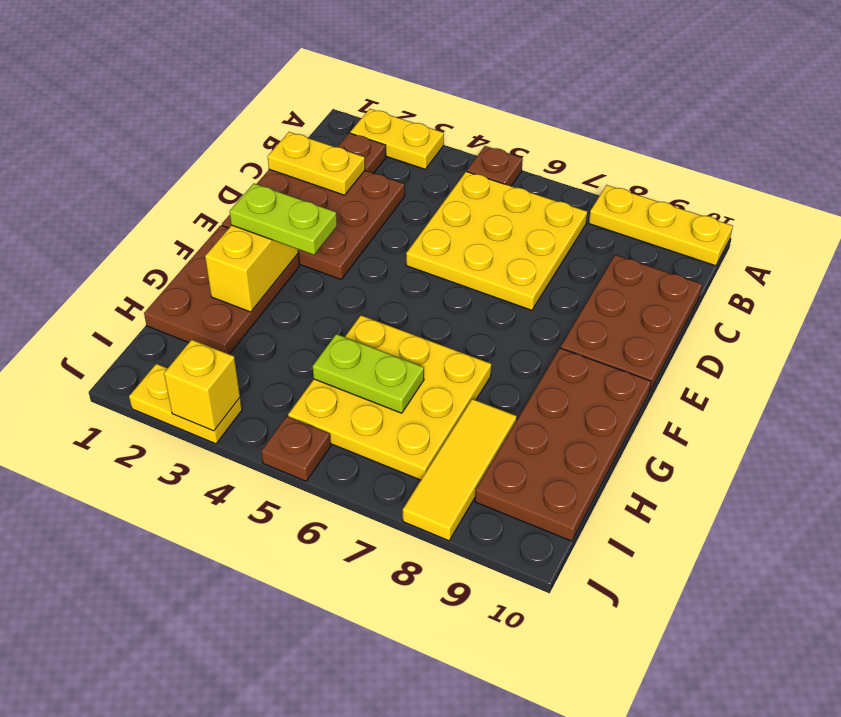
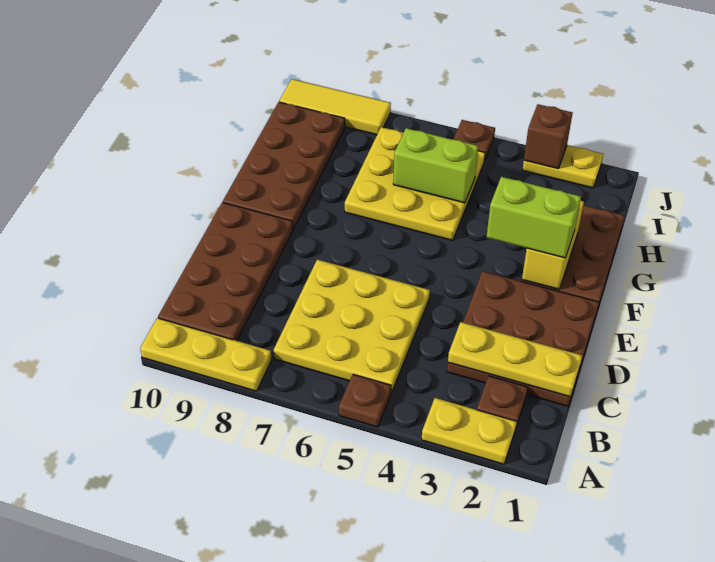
yellow 1x2 plate [268,132,365,195] -> yellow 1x3 plate [448,322,582,397]
brown 2x3 plate [561,255,702,392] -> brown 2x4 plate [158,202,293,341]
lime 1x2 plate [229,183,337,255] -> lime 1x2 brick [487,177,581,258]
lime 1x2 plate [313,334,424,413] -> lime 1x2 brick [393,128,478,203]
yellow 1x3 tile [403,399,517,541] -> yellow 1x3 tile turned to [279,79,391,135]
yellow 1x1 brick [164,340,240,431] -> brown 1x1 brick [524,104,572,169]

